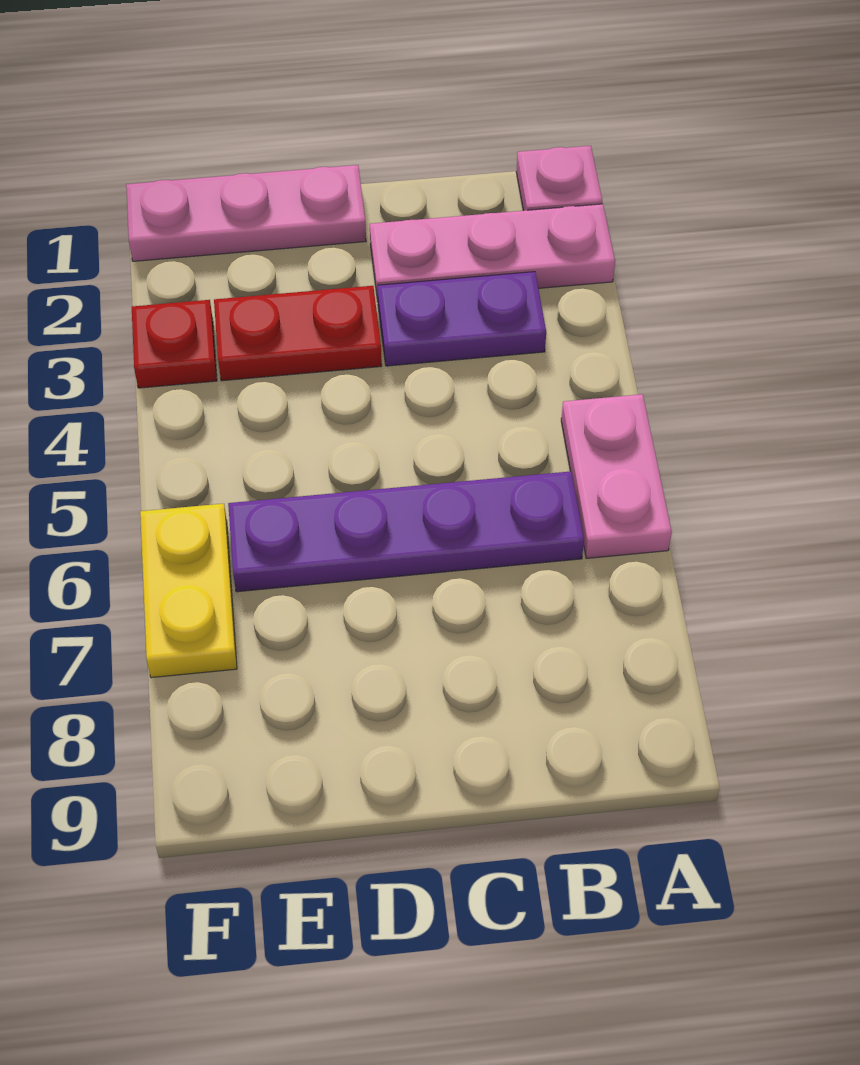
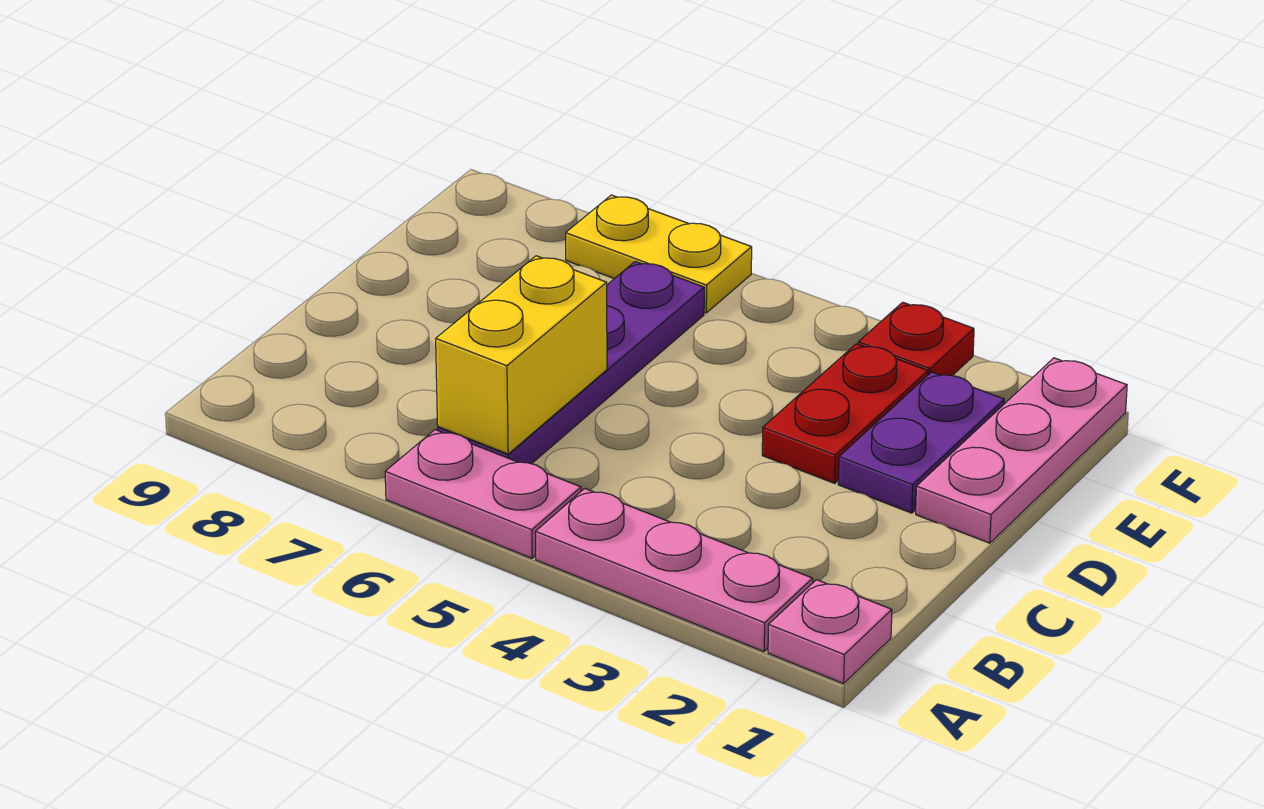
pink 1x3 plate [370,204,615,301] -> pink 1x3 plate turned to [535,488,813,652]
purple 1x2 plate [377,272,546,366] -> purple 1x2 plate moved to [838,372,1004,513]
none -> yellow 1x2 brick [436,256,607,454]

